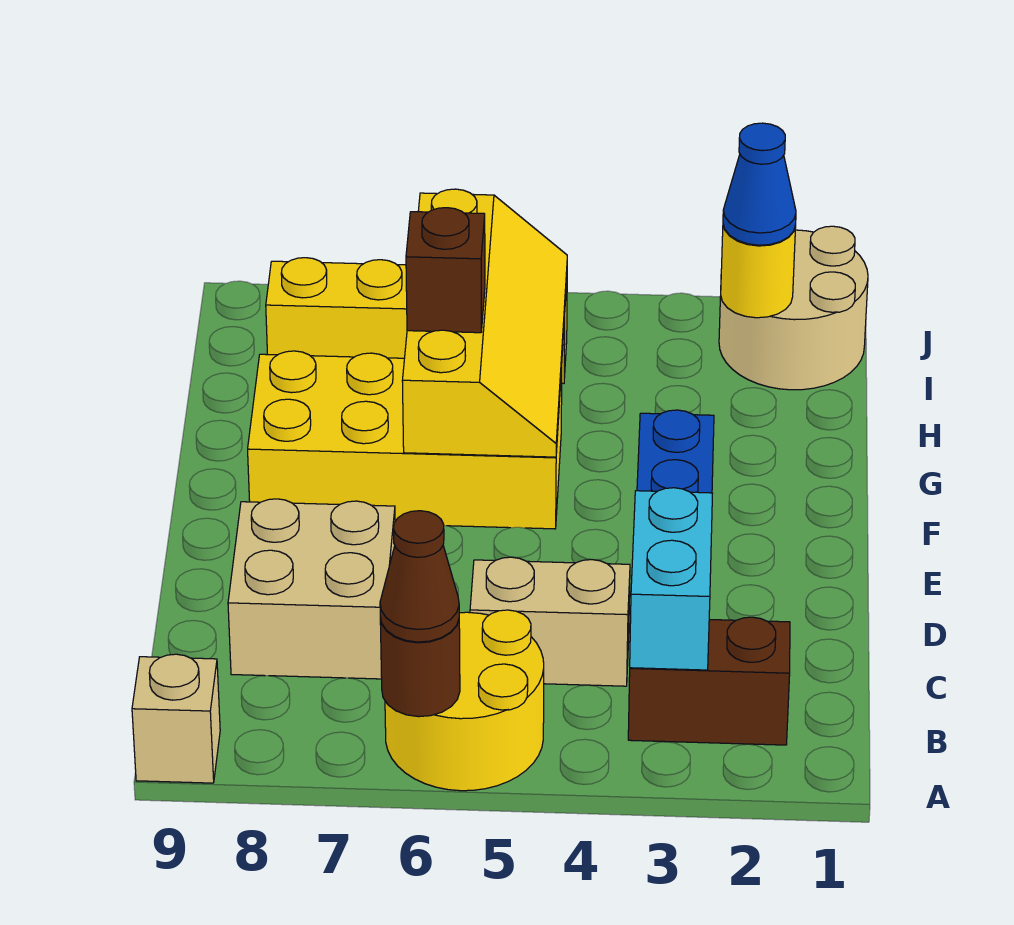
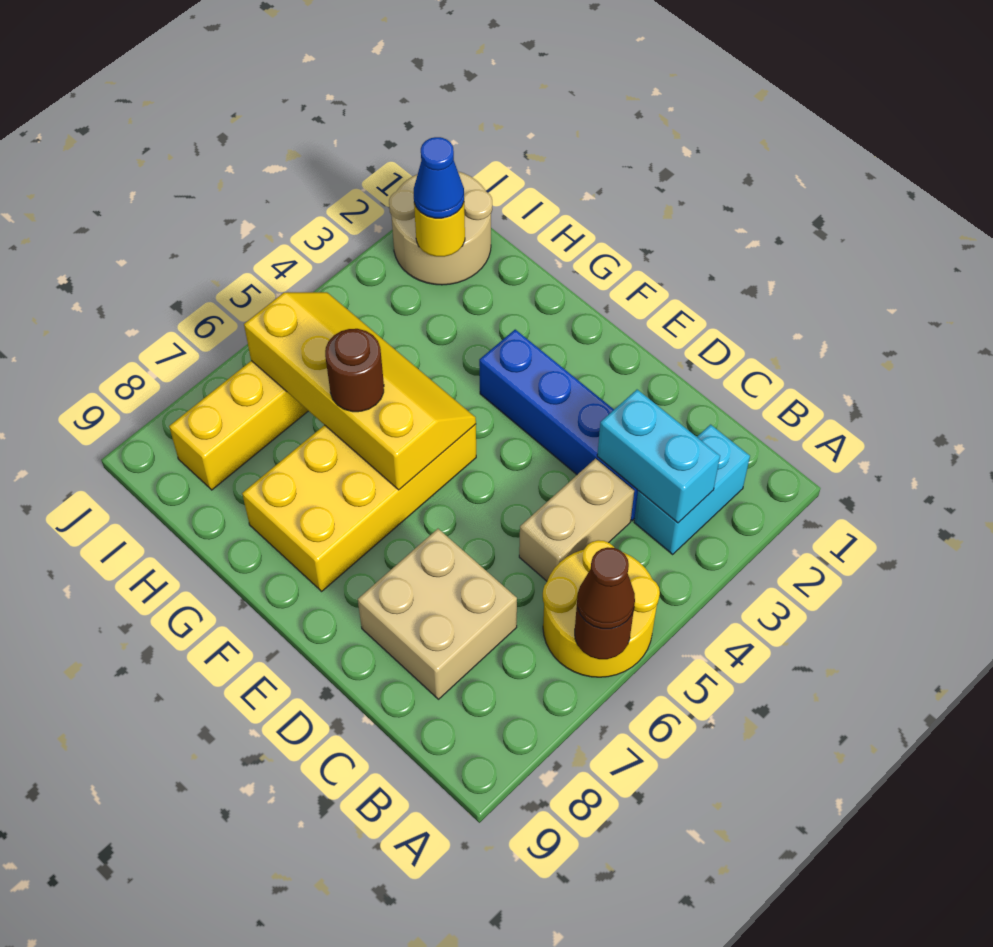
tan 1x1 brick [132,654,220,783] -> none
brown 1x2 brick [628,617,790,745] -> cyan 1x2 brick [634,425,750,554]
brown 1x1 brick [406,208,485,333] -> brown 1x1 round brick [325,329,384,412]

